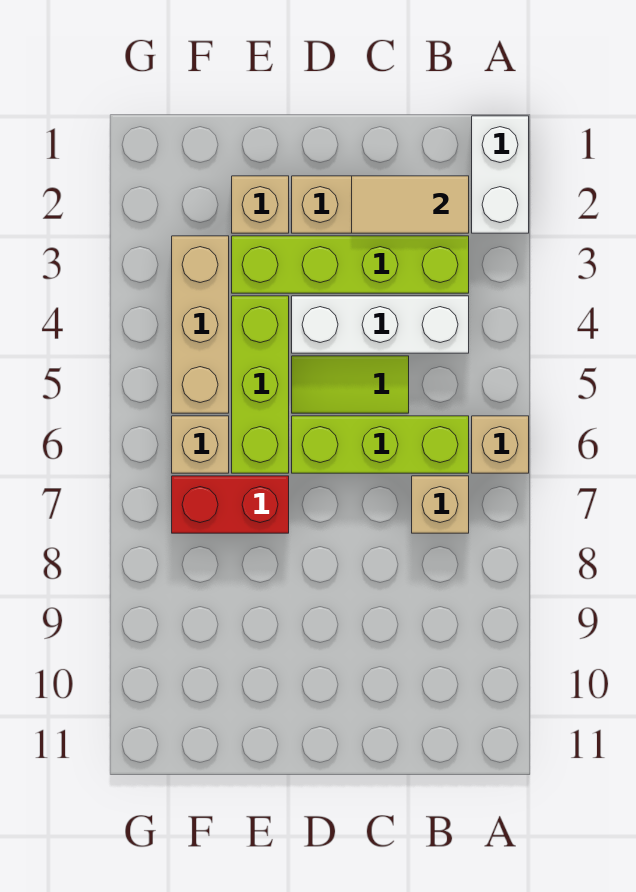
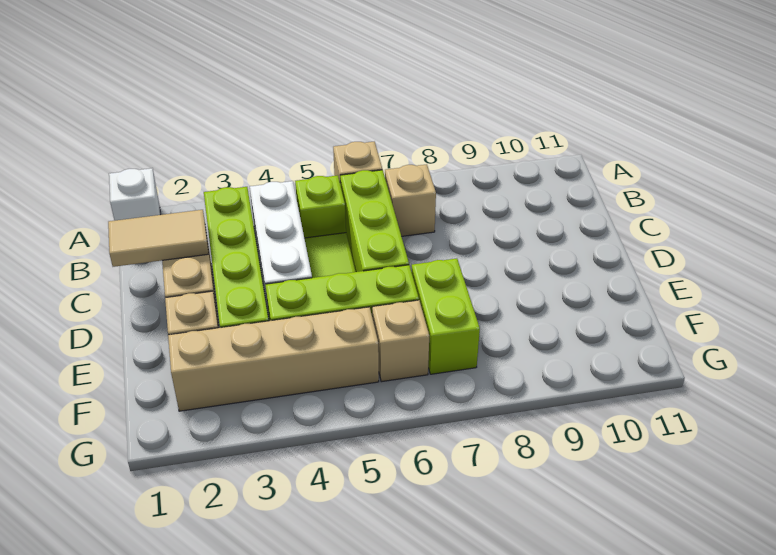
white 1x2 brick [472,116,529,233] -> white 1x1 brick [109,168,161,221]
tan 1x2 tile [352,176,469,233] -> tan 1x2 tile turned to [108,210,209,267]
none -> lime 1x1 brick [295,175,346,238]
red 1x2 brick [172,476,289,533] -> lime 1x2 brick [412,258,480,374]
tan 1x3 brick [172,236,229,413] -> tan 1x4 brick [168,307,379,411]

